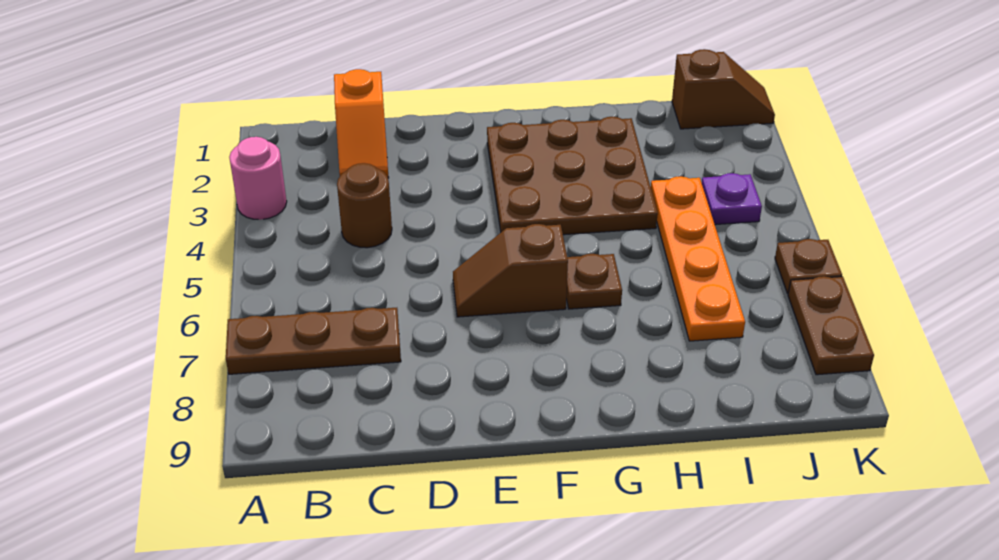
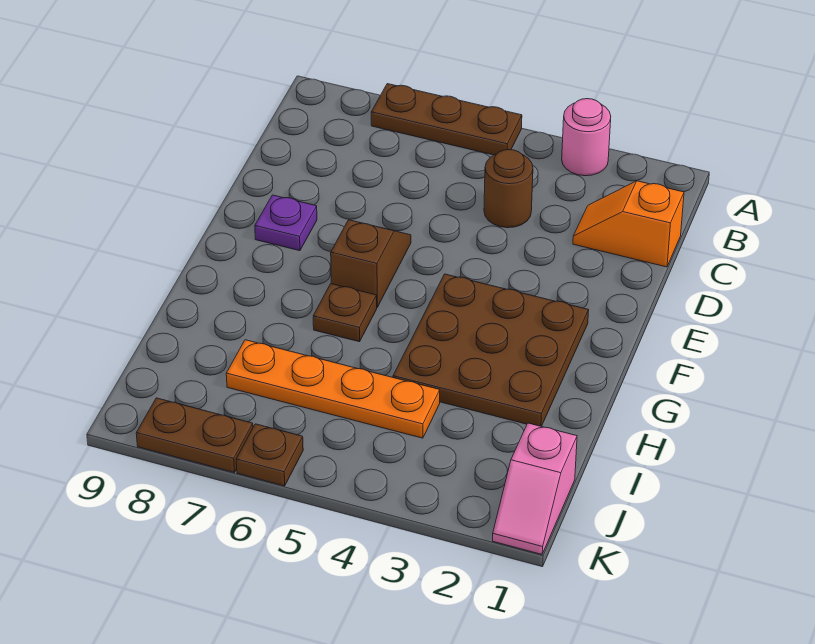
brown 1x3 plate [226,308,401,374] -> brown 1x3 plate turned to [371,84,522,155]
brown 1x2 slope [672,49,775,129] -> pink 1x2 slope [493,423,577,554]
purple 1x1 plate [702,173,762,225] -> purple 1x1 plate moved to [255,195,317,251]

